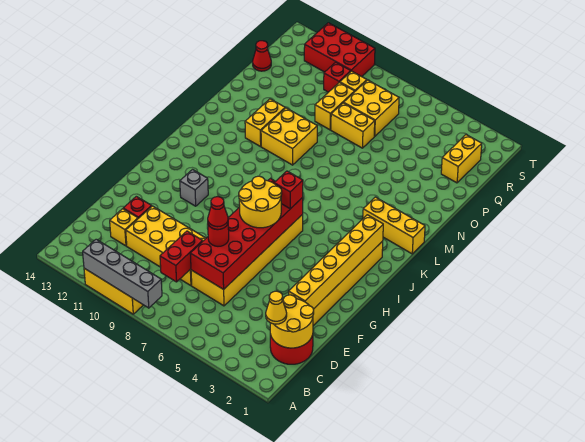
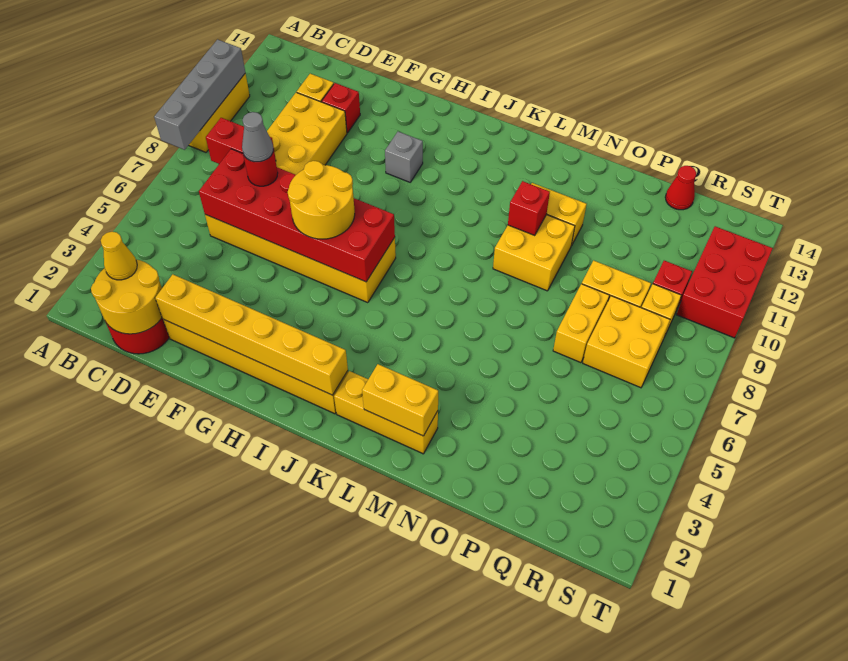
red 1x1 cone [208,197,228,229] -> grey 1x1 cone [242,112,273,162]
red 1x1 brick [274,171,303,209] -> red 1x1 brick moved to [508,181,550,235]
yellow 1x3 brick [363,197,425,254] -> yellow 1x3 brick turned to [334,371,438,454]
yellow 1x2 brick [441,135,482,183] -> yellow 1x2 brick moved to [362,364,438,436]

